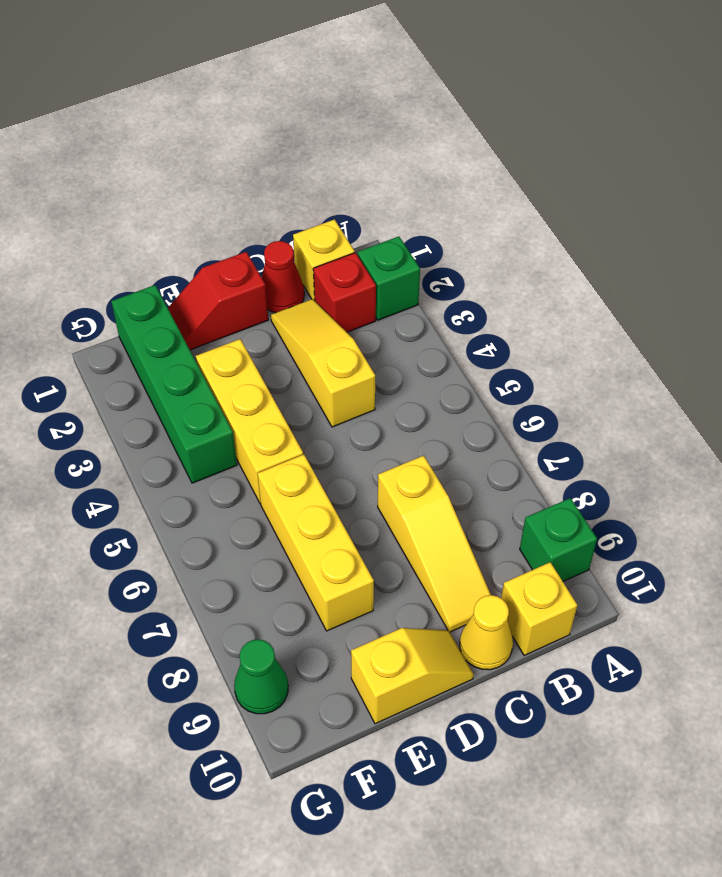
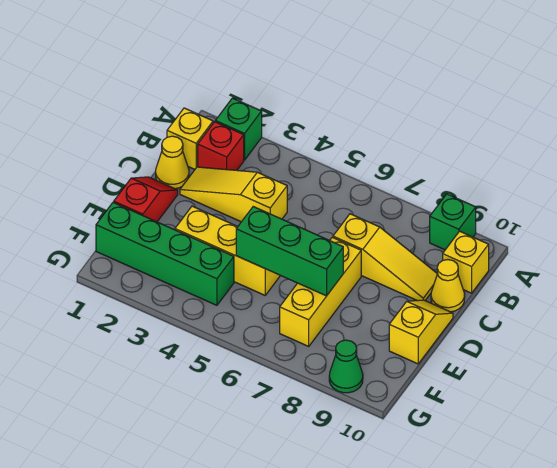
red 1x1 cone [261,241,304,313] -> yellow 1x1 cone [156,136,189,189]
red 1x2 slope [168,252,268,350] -> red 1x2 slope turned to [114,177,178,222]
none -> green 1x3 brick [236,207,343,296]
yellow 1x3 brick [258,454,374,631] -> yellow 1x3 brick turned to [280,237,361,346]

